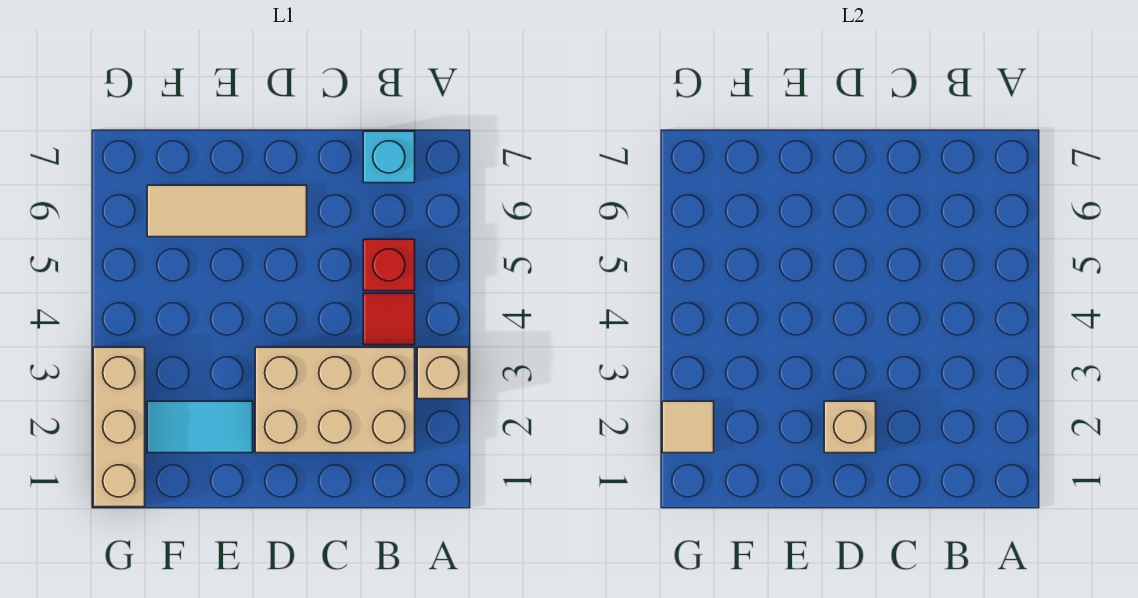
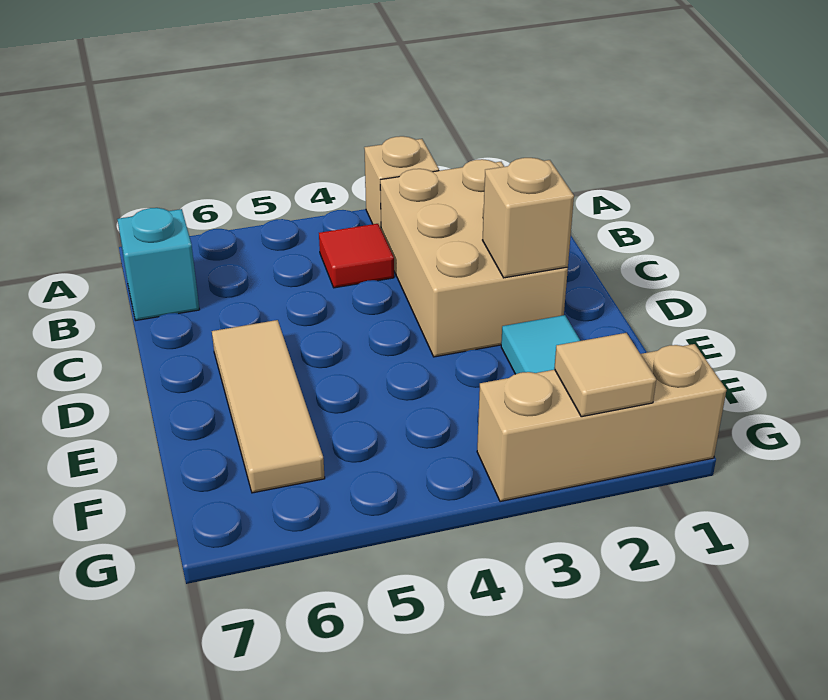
red 1x1 brick [363,239,415,291] -> none

